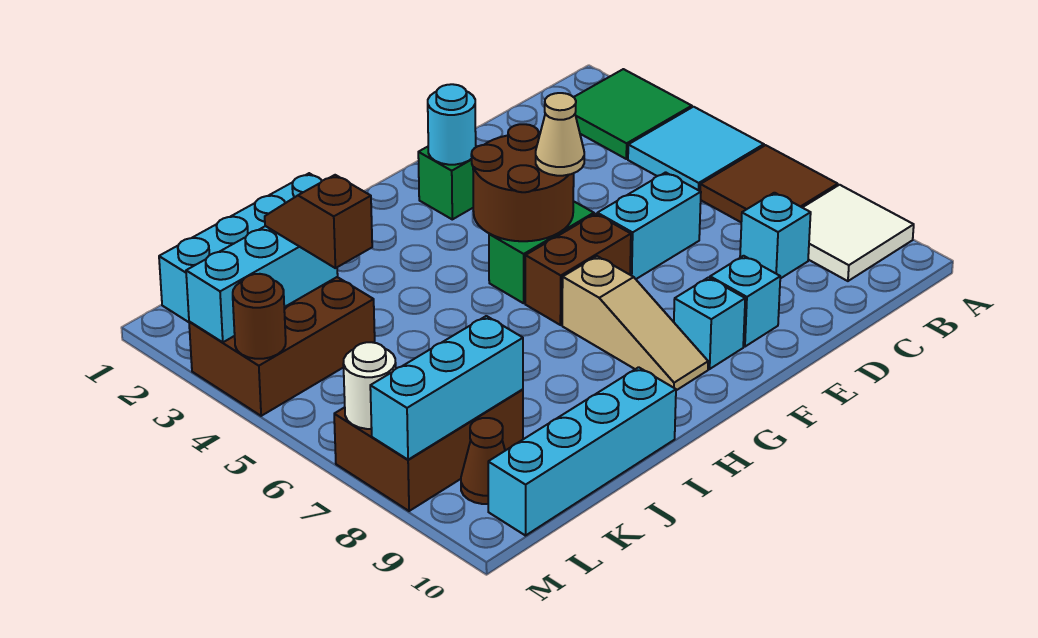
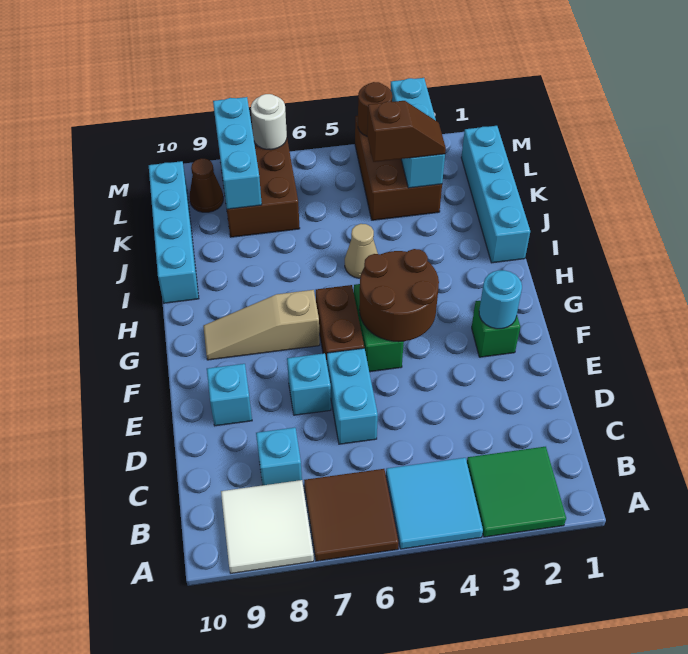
tan 1x1 cone [536,93,584,176] -> tan 1x1 cone moved to [345,224,378,278]
cyan 1x1 brick [674,278,745,369] -> cyan 1x1 brick moved to [287,353,331,415]

